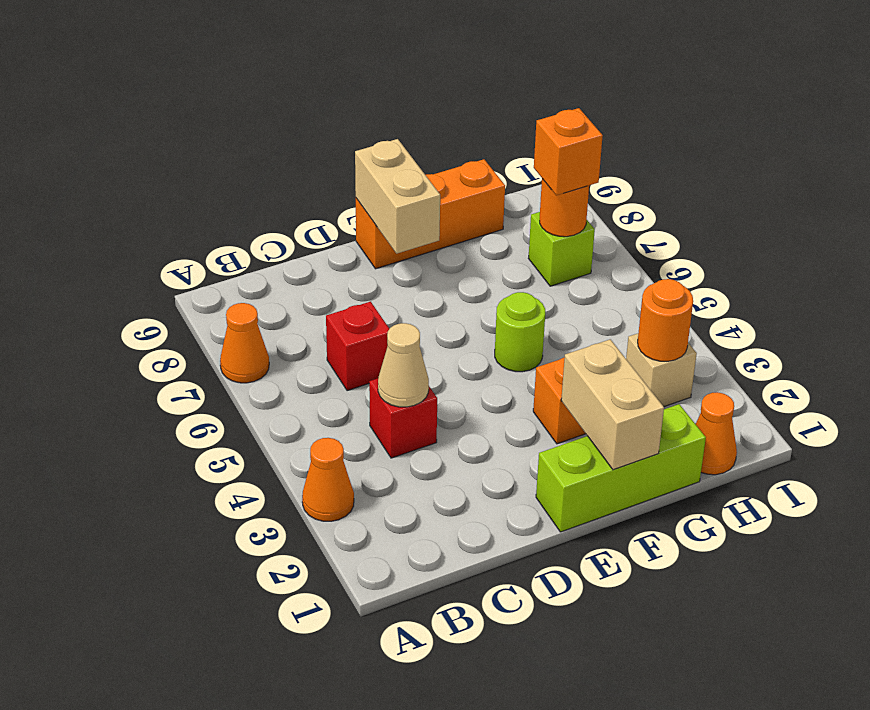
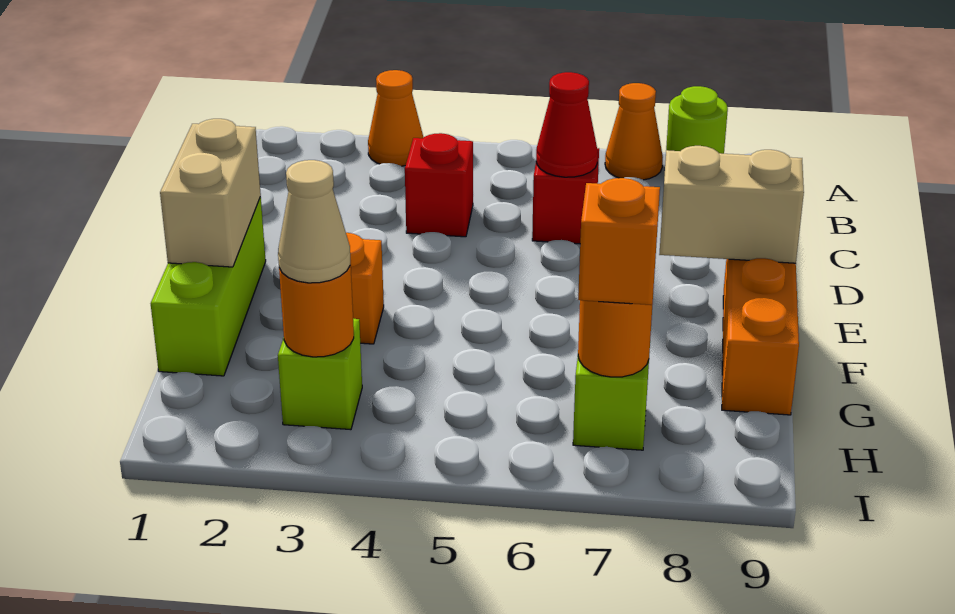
tan 1x1 cone [378,323,429,407] -> tan 1x1 cone moved to [278,160,350,283]
none -> red 1x1 cone [536,72,598,177]
tan 1x2 brick [561,339,664,470] -> tan 1x2 brick turned to [160,119,261,267]
lime 1x1 round brick [495,292,545,372] -> lime 1x1 round brick moved to [666,86,728,154]
orange 1x1 cone [696,392,737,475] -> none
tan 1x1 brick [626,333,697,407] -> lime 1x1 brick [278,319,362,430]

